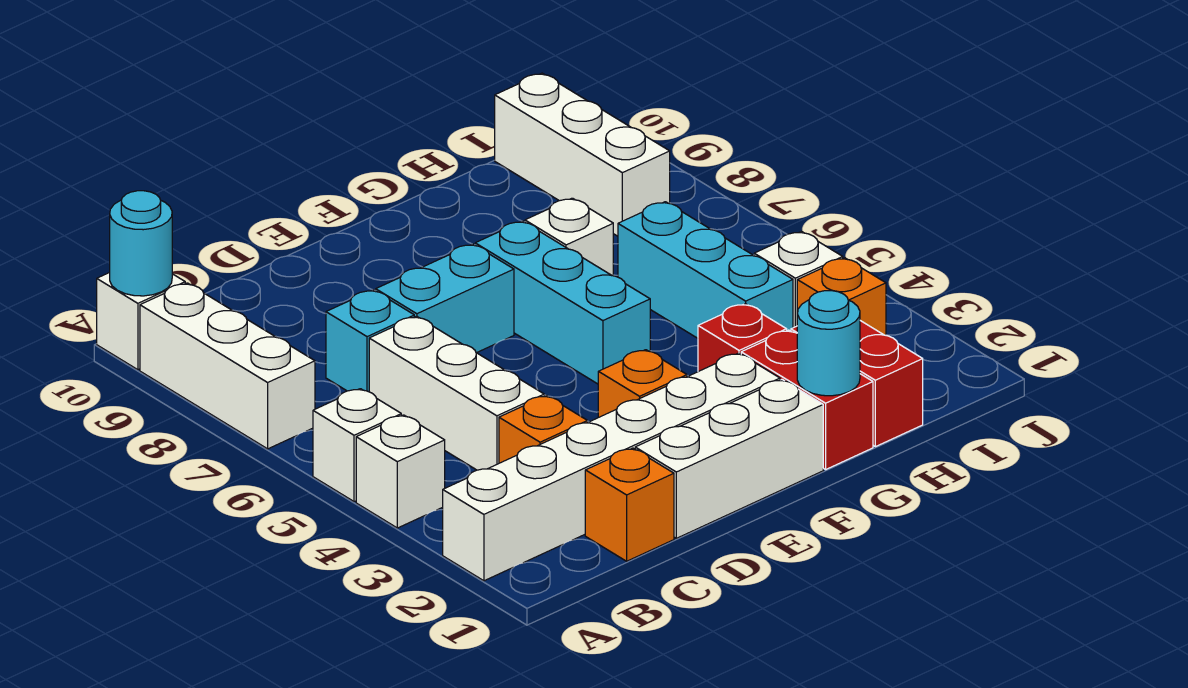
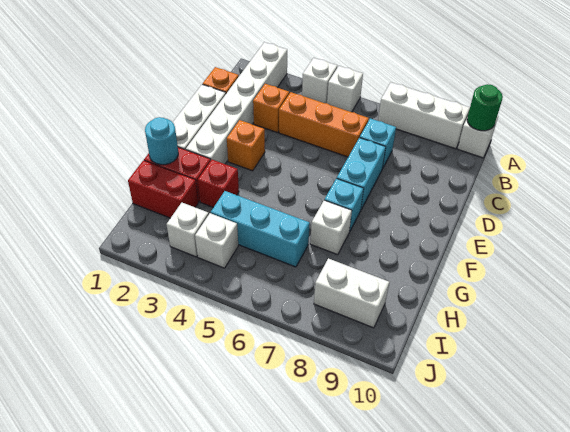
cyan 1x1 round brick [110,191,172,296] -> green 1x1 round brick [467,84,503,131]
white 1x3 brick [369,316,544,470] -> orange 1x3 brick [279,92,369,157]
cyan 1x3 brick [475,221,650,384] -> cyan 1x1 brick [324,178,364,232]
orange 1x1 brick [797,258,886,335] -> white 1x1 brick [166,203,209,257]
white 1x3 brick [495,73,670,236] -> white 1x2 brick [314,258,389,328]

